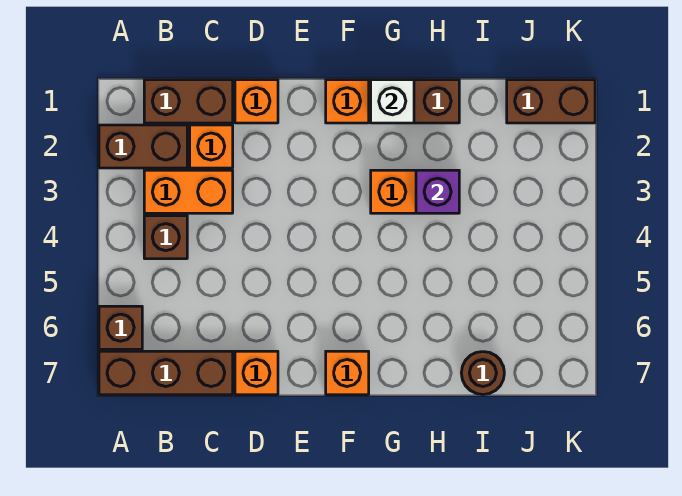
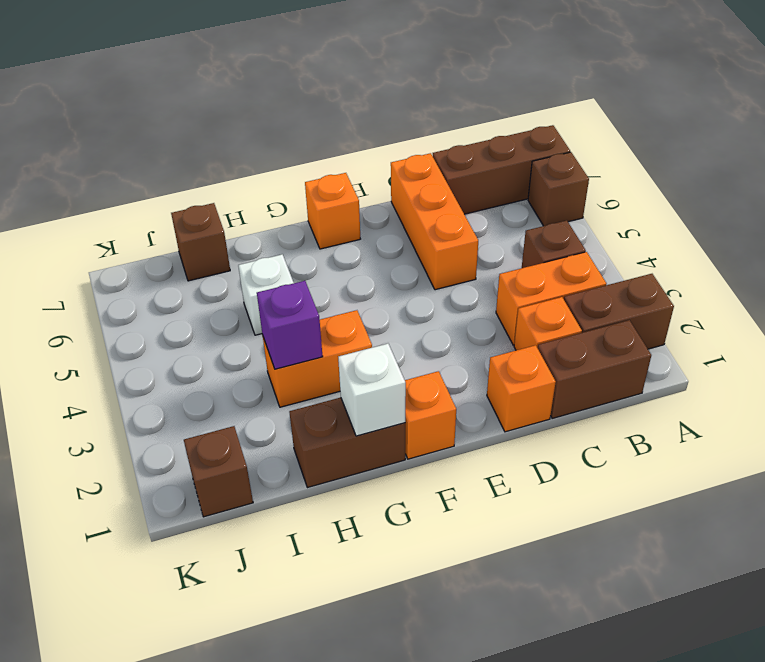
orange 1x1 brick [235,351,278,395] -> orange 1x3 brick [391,153,478,290]
none -> white 1x1 brick [238,254,294,335]
brown 1x1 round brick [461,352,504,395] -> brown 1x1 brick [171,203,230,281]
brown 1x2 brick [507,80,595,123] -> brown 1x1 brick [184,426,253,517]

